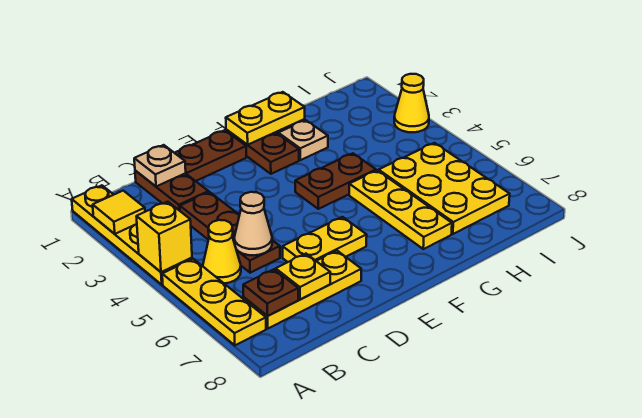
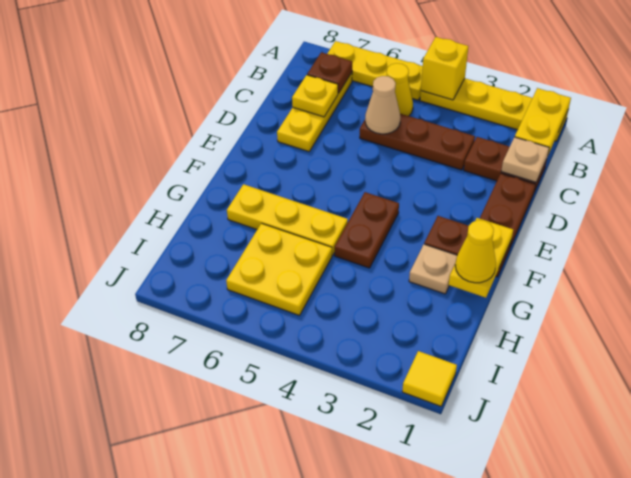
yellow 1x1 tile [93,191,145,234] -> yellow 1x1 tile moved to [402,351,457,406]
yellow 1x2 plate [283,217,367,262] -> yellow 1x2 plate moved to [515,88,571,154]
yellow 2x3 plate [379,143,510,234] -> yellow 2x2 plate [226,223,332,316]
yellow 1x1 cone [394,74,429,132] -> yellow 1x1 cone moved to [455,220,496,283]

